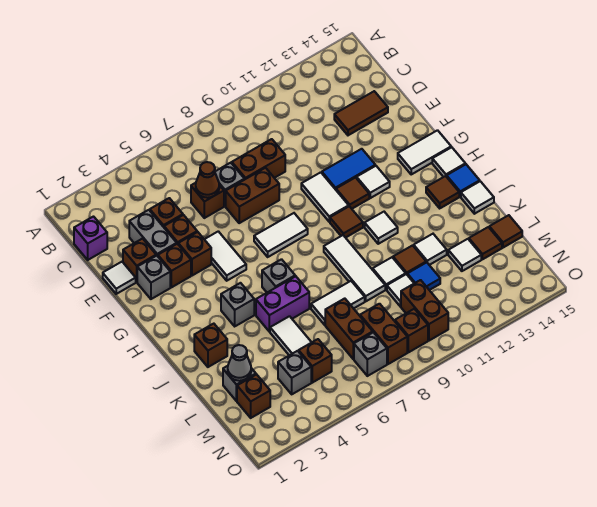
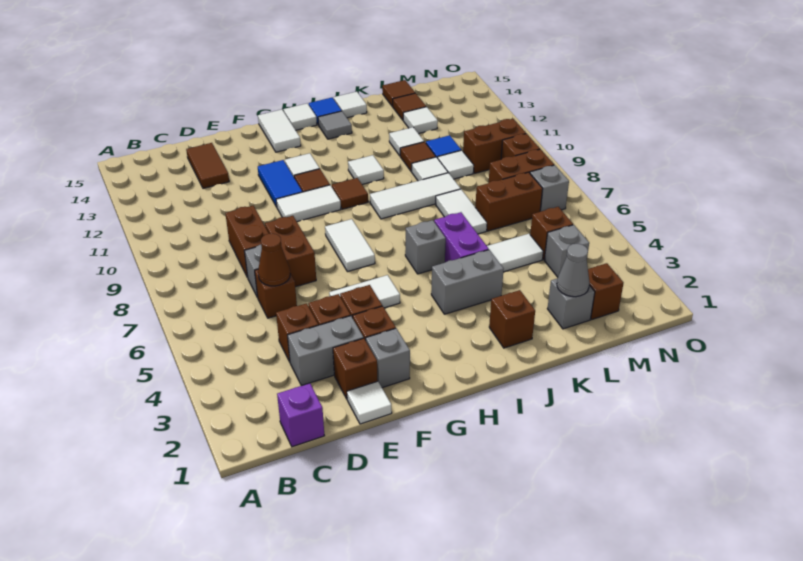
grey 1x1 brick [221,283,254,326] -> grey 1x2 brick [431,250,504,314]
brown 1x1 tile [426,176,459,208] -> grey 1x1 tile [318,111,352,139]

